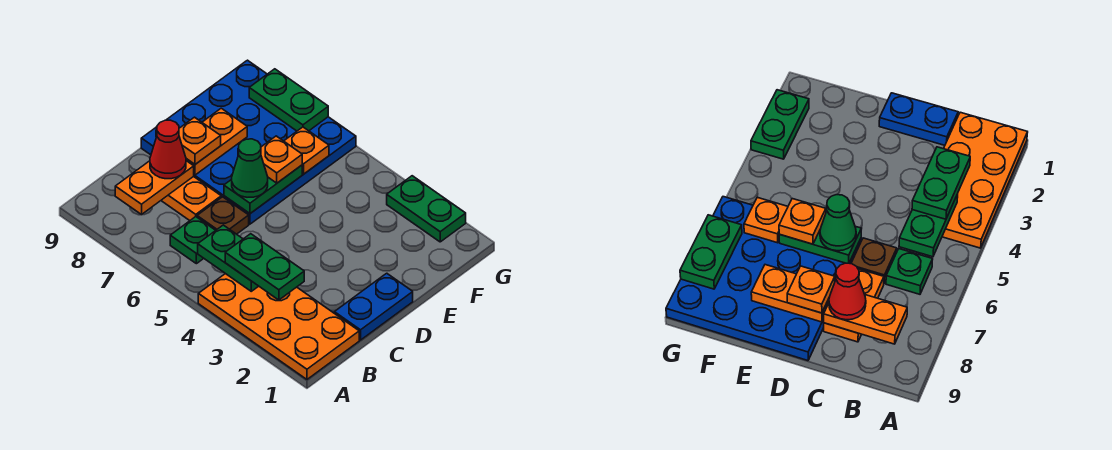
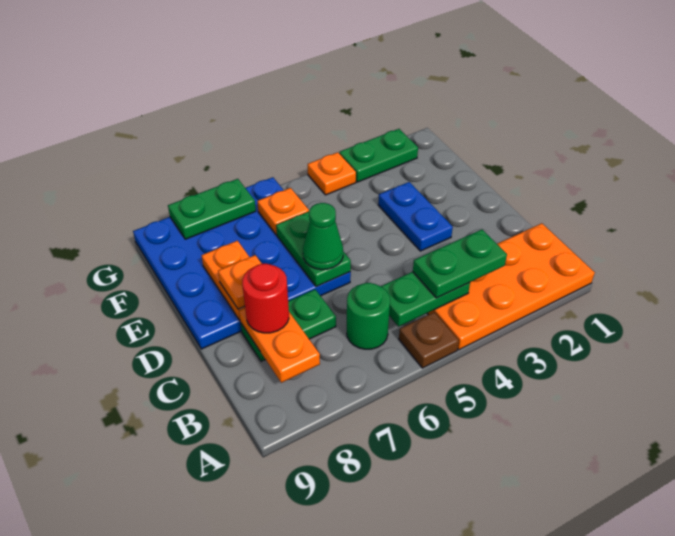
green 1x1 plate [170,217,216,264] -> green 1x1 round brick [347,283,390,349]
blue 1x2 plate [334,273,413,340] -> blue 1x2 plate moved to [378,182,453,251]
brown 1x1 plate [197,197,249,234] -> brown 1x1 plate moved to [399,312,459,368]
orange 1x2 plate [161,176,221,221] -> green 1x2 plate [241,290,336,361]
red 1x1 cone [150,120,186,179] -> red 1x1 round brick [242,264,289,333]
orange 1x1 plate [261,136,302,183] -> orange 1x1 plate moved to [308,152,356,195]

